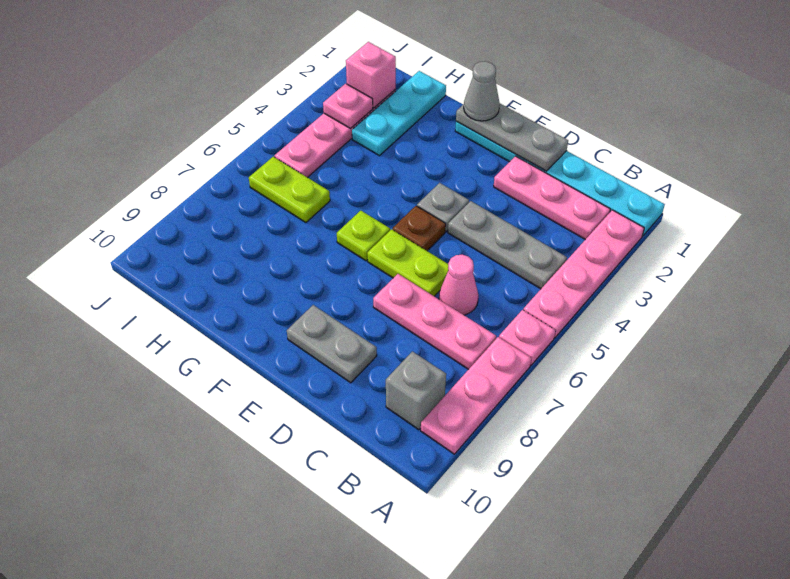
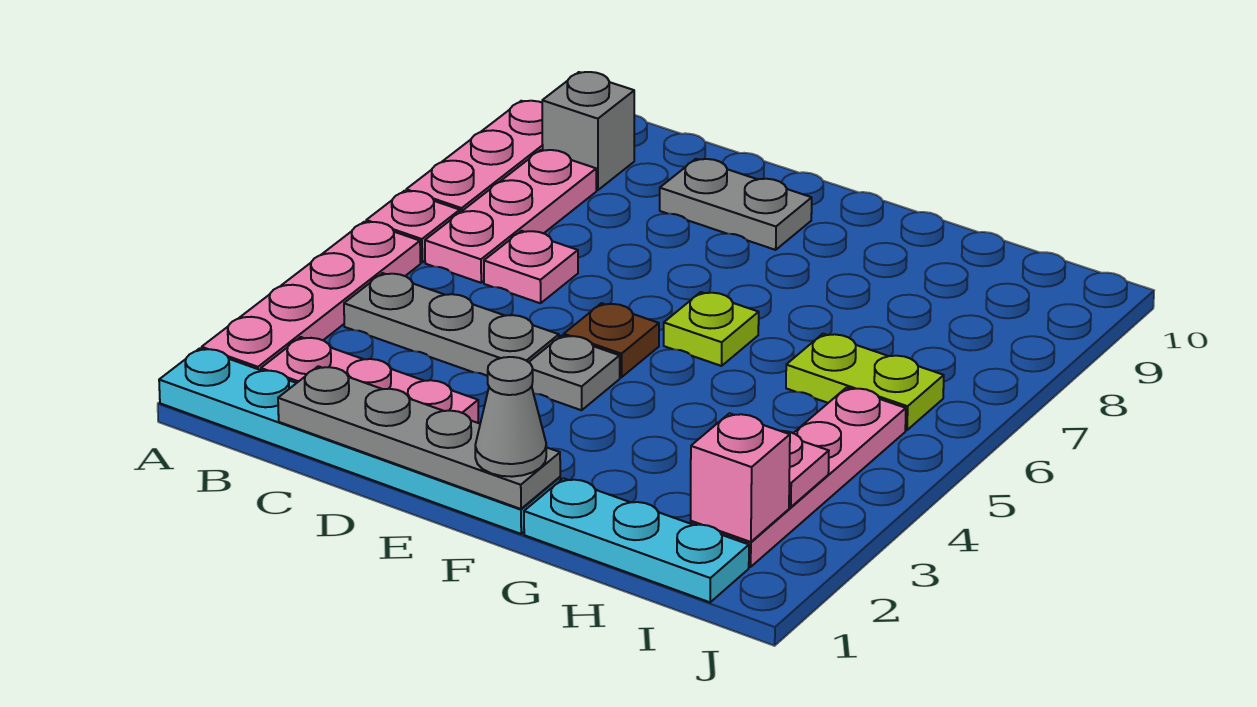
pink 1x3 plate [373,274,496,369] -> pink 1x3 plate turned to [425,150,596,283]
pink 1x1 cone [439,255,478,315] -> pink 1x1 plate [484,231,578,303]
grey 1x3 plate [456,104,568,171] -> grey 1x4 plate [278,366,560,509]
lime 1x2 plate [367,229,448,296] -> none
cyan 1x3 plate [352,71,446,156] -> cyan 1x3 plate turned to [524,478,749,602]

